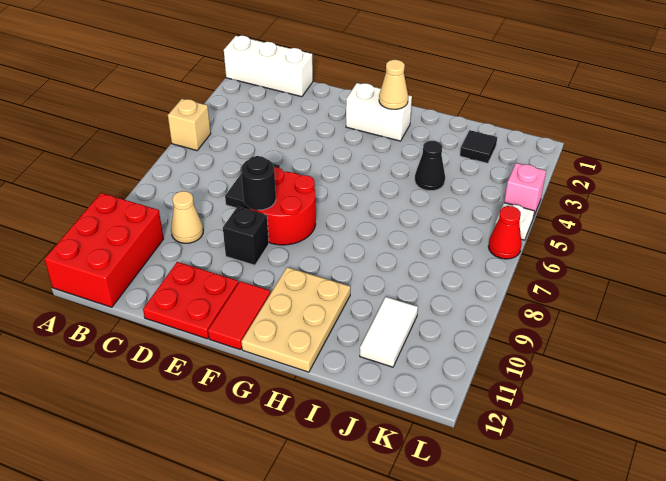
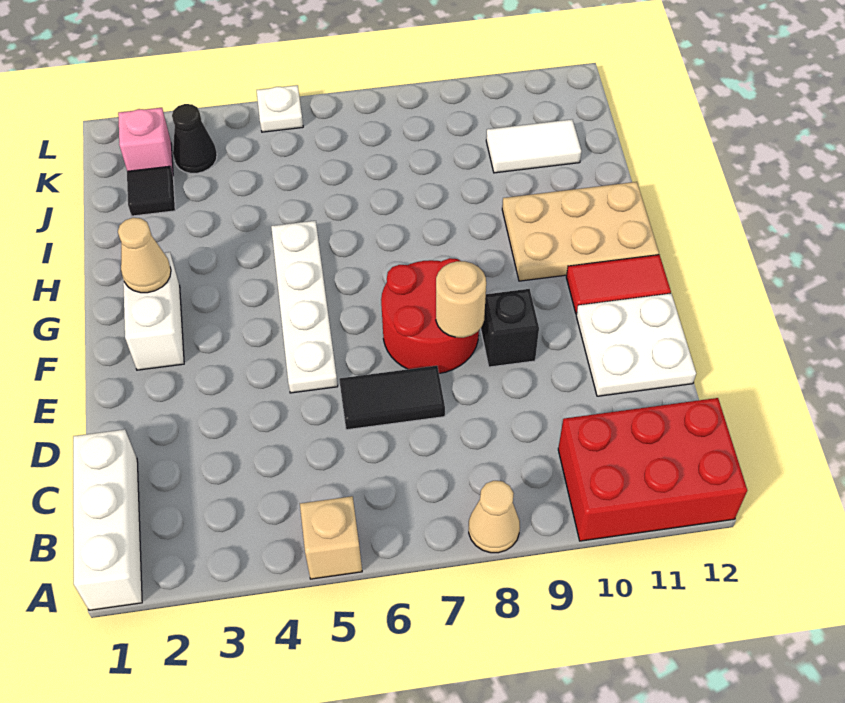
tan 1x1 cone [171,191,203,243] -> tan 1x1 cone moved to [469,481,520,553]
red 2x2 plate [143,262,238,339] -> white 2x2 plate [576,293,696,396]
none -> white 1x4 plate [271,221,338,393]
black 1x1 round brick [241,156,276,210] -> tan 1x1 round brick [436,261,486,338]
black 1x1 cone [415,141,445,191] -> black 1x1 cone moved to [172,104,217,173]
pink 1x1 brick [504,163,546,218] -> pink 1x1 brick moved to [118,108,173,174]
red 1x1 cone [488,206,522,259] -> none

